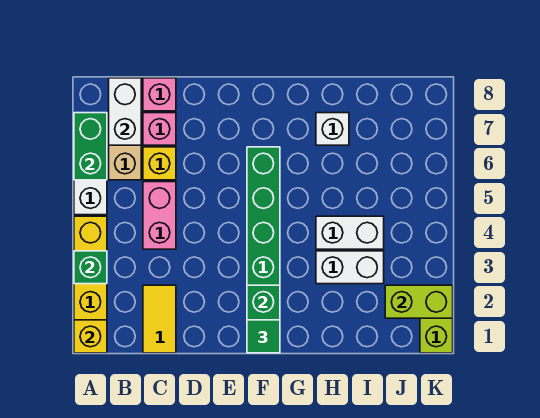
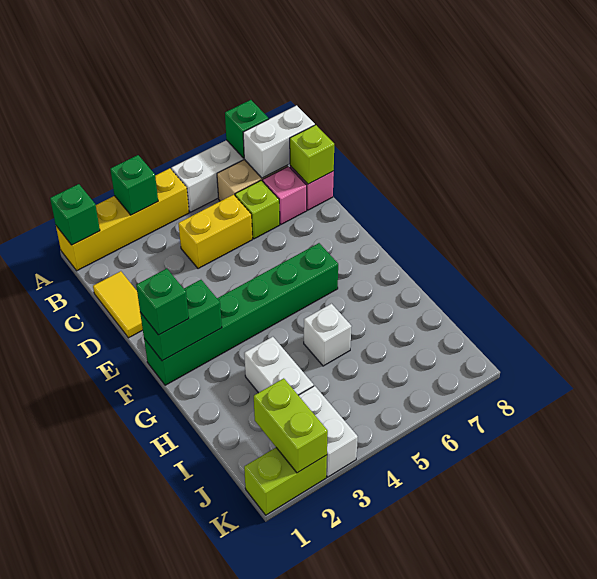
yellow 1x1 brick [74,320,107,353] -> green 1x1 brick [50,184,100,245]
green 1x2 brick [74,113,107,180] -> green 1x1 brick [225,100,269,158]
yellow 1x2 tile [143,285,176,353] -> yellow 1x2 tile turned to [93,271,143,338]
pink 1x2 brick [143,182,176,249] -> yellow 1x2 brick [178,195,252,269]
yellow 1x1 brick [143,147,176,180] -> lime 1x1 brick [235,180,280,239]
none -> lime 1x1 brick [290,125,334,184]
green 1x1 tile [247,320,280,353] -> green 1x1 brick [136,269,189,335]
white 1x2 brick [316,216,384,249] -> white 1x2 brick moved to [298,386,358,477]
white 1x1 brick [316,113,349,145] -> white 1x1 brick moved to [304,304,352,366]

